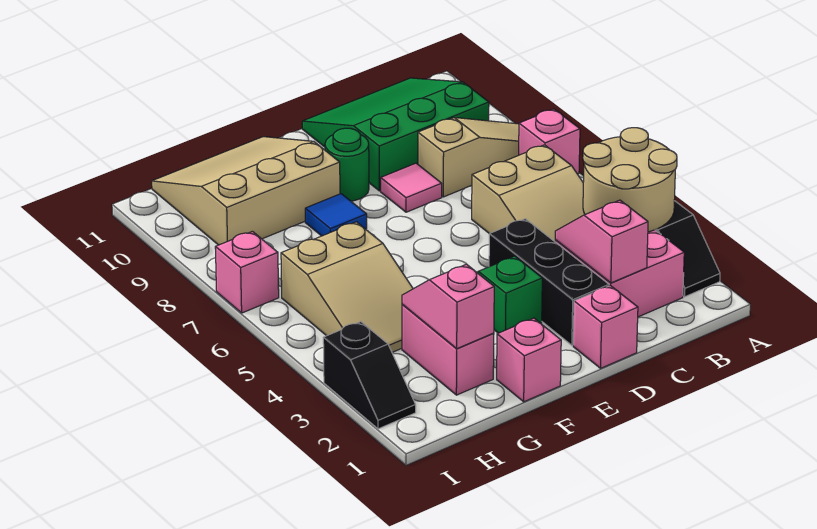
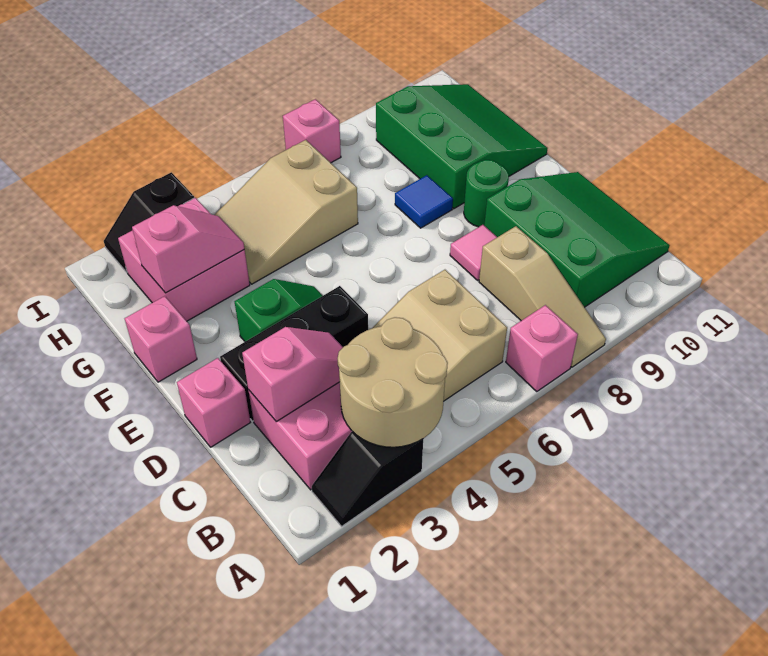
tan 3x3 slope [152,137,340,245] -> green 3x3 slope [376,84,548,209]
pink 1x2 brick [402,304,494,395] -> pink 2x2 brick [118,198,250,321]

